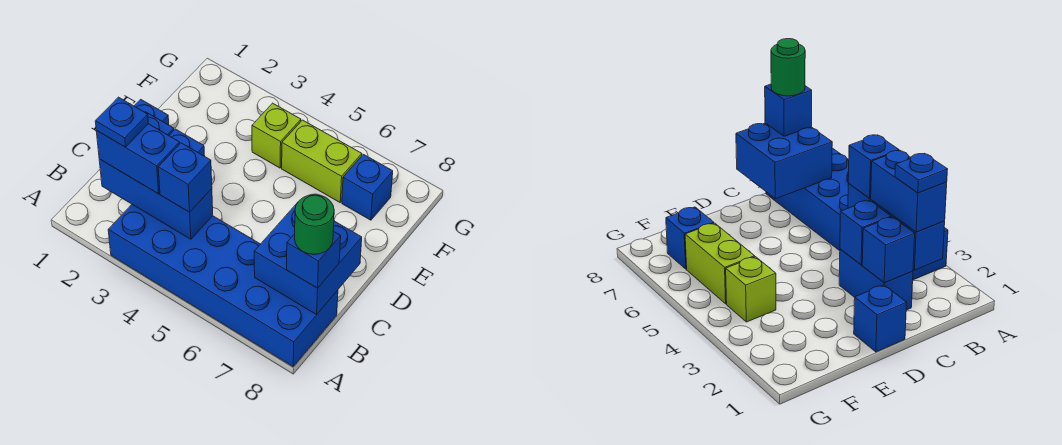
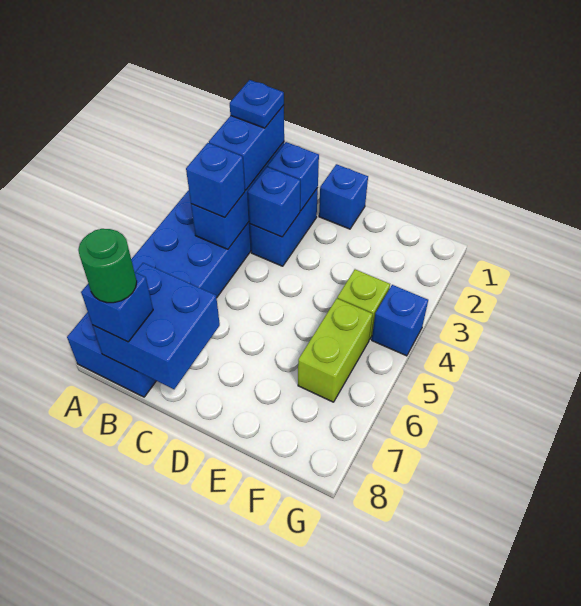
blue 1x1 brick [342,154,393,220] -> blue 1x1 brick moved to [372,285,428,356]

